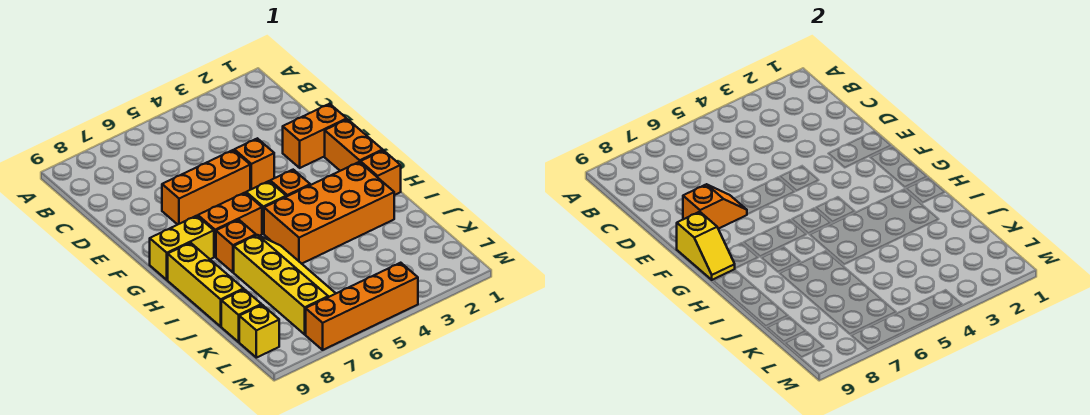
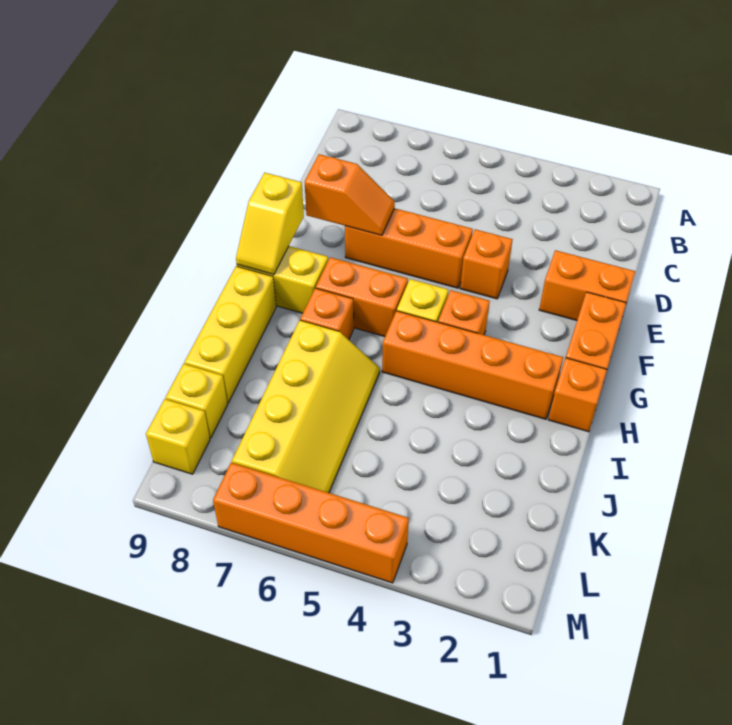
orange 2x4 brick [264,162,394,264] -> orange 1x4 brick [382,311,563,419]

